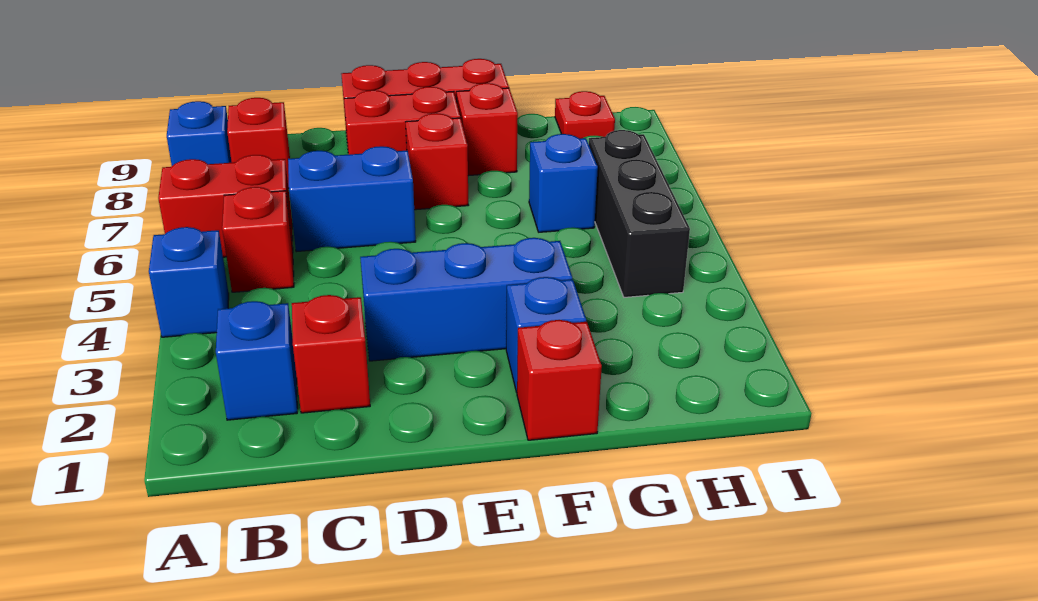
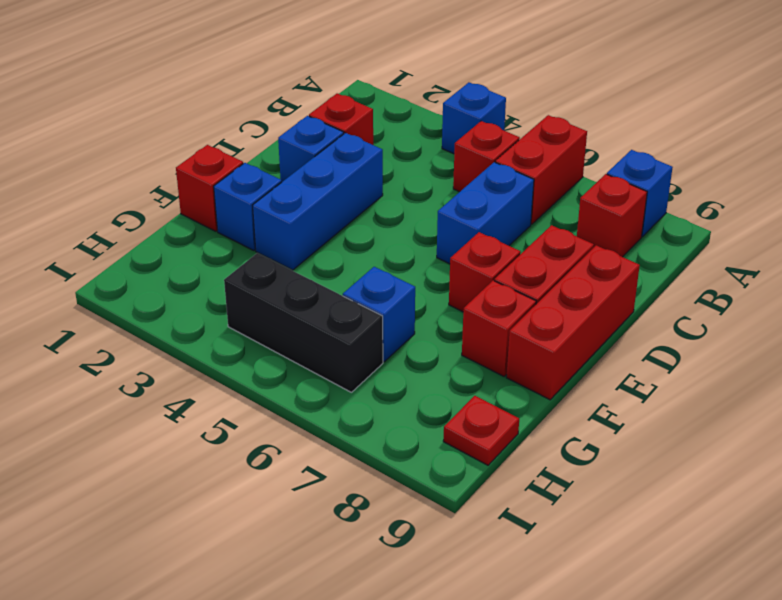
blue 1x1 brick [216,301,297,420] -> blue 1x1 brick moved to [278,116,344,182]

